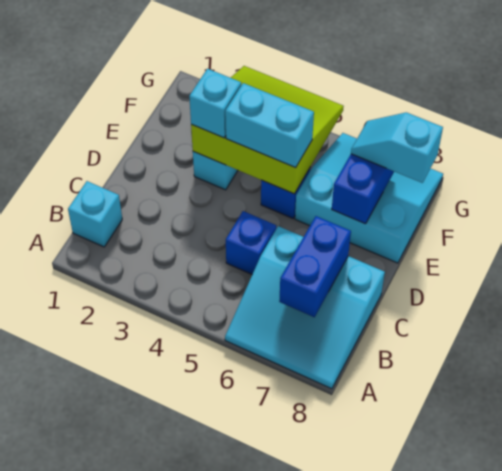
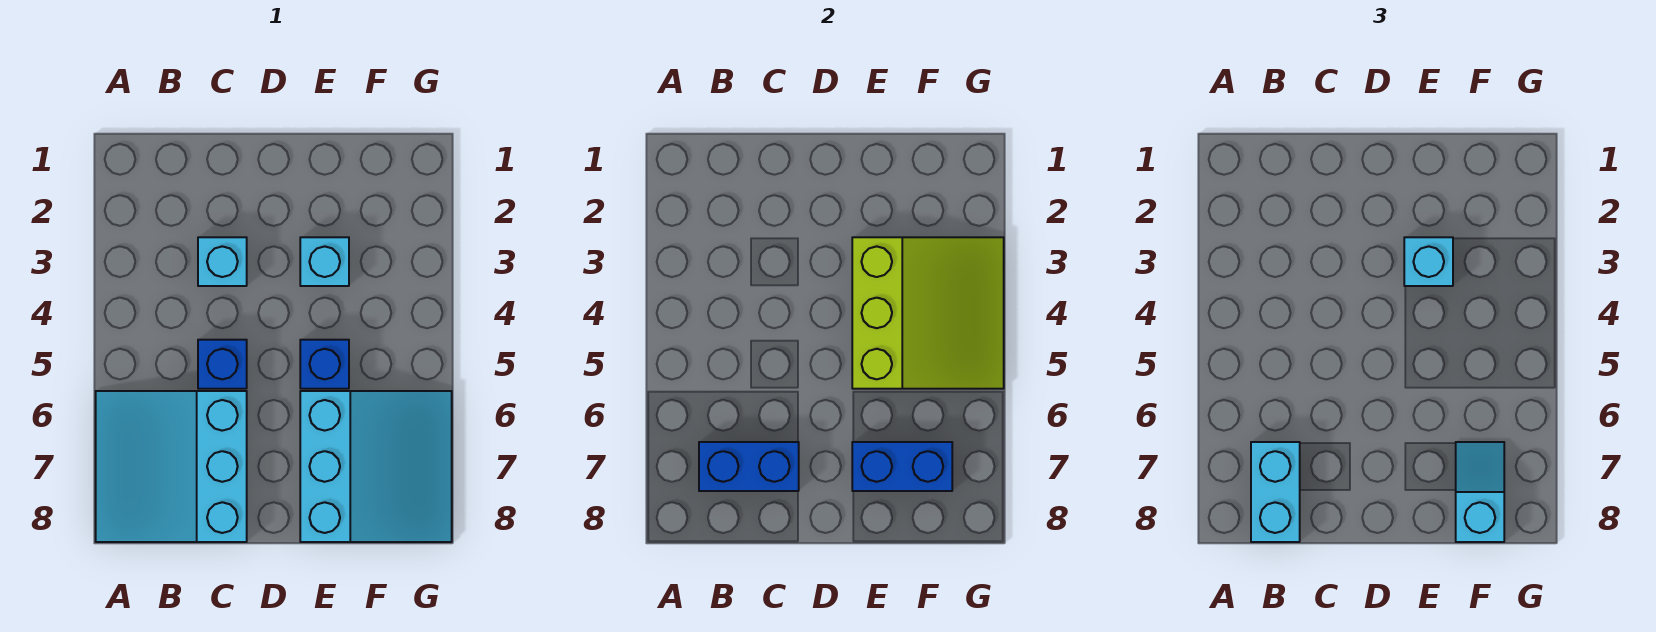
cyan 1x1 brick [68,181,122,247] -> cyan 1x1 brick moved to [198,237,247,286]
cyan 1x2 brick [225,83,314,168] -> cyan 1x2 brick moved to [1251,442,1300,542]

